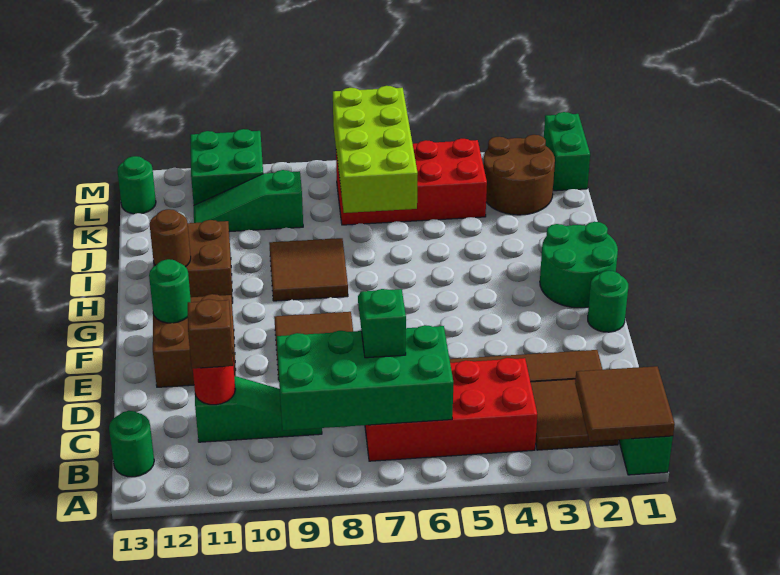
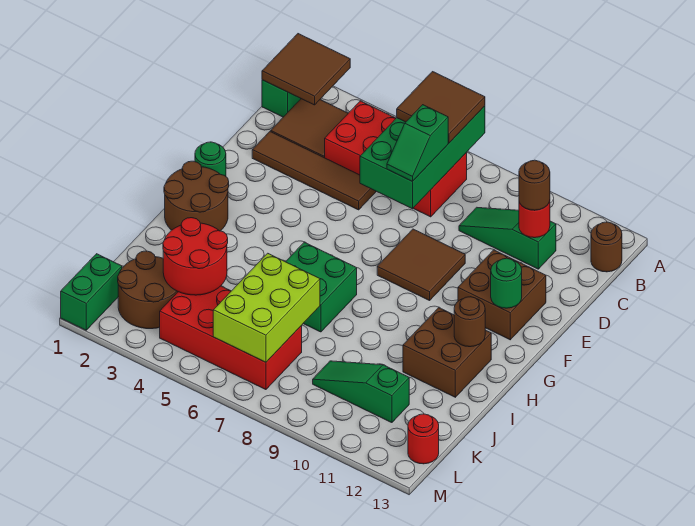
green 2x4 brick [277,325,453,430] -> green 2x4 brick turned to [360,106,485,209]
green 1x1 round brick [109,411,154,477] -> brown 1x1 round brick [591,222,622,272]
brown 1x1 brick [188,299,233,368] -> brown 1x1 round brick [519,160,550,210]
green 2x2 round brick [540,222,618,308] -> brown 2x2 round brick [164,161,229,231]
brown 2x2 tile [269,238,348,301] -> brown 2x2 tile moved to [397,72,485,143]
none -> red 2x2 round brick [163,218,228,295]
lime 2x4 brick [333,86,418,213] -> lime 2x3 brick [213,253,320,362]
green 1x3 slope [194,170,303,232] -> green 1x3 slope turned to [313,361,409,423]
green 2x2 brick [190,129,263,205] -> green 2x2 brick moved to [286,242,357,332]
green 1x1 round brick [117,156,156,214] -> red 1x1 round brick [408,414,439,464]

